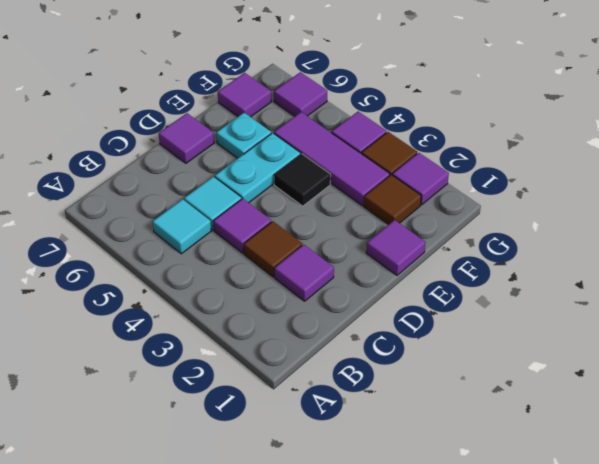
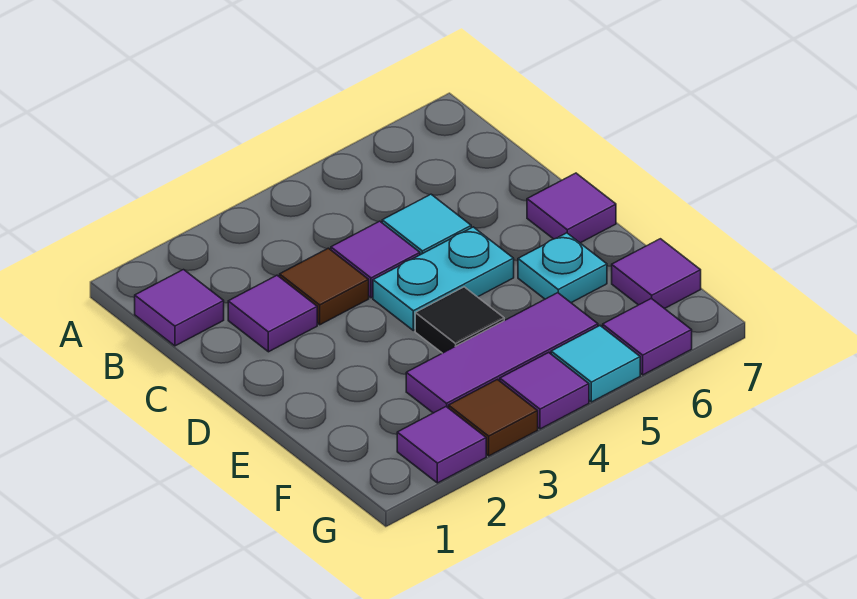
cyan 1x1 tile [153,199,211,254] -> cyan 1x1 tile moved to [551,326,640,402]
cyan 1x2 plate [215,133,301,203] -> cyan 1x2 plate turned to [373,227,514,330]
purple 1x1 tile [366,220,426,275] -> purple 1x1 tile moved to [135,270,224,346]
brown 1x1 tile [364,175,421,225] -> none

